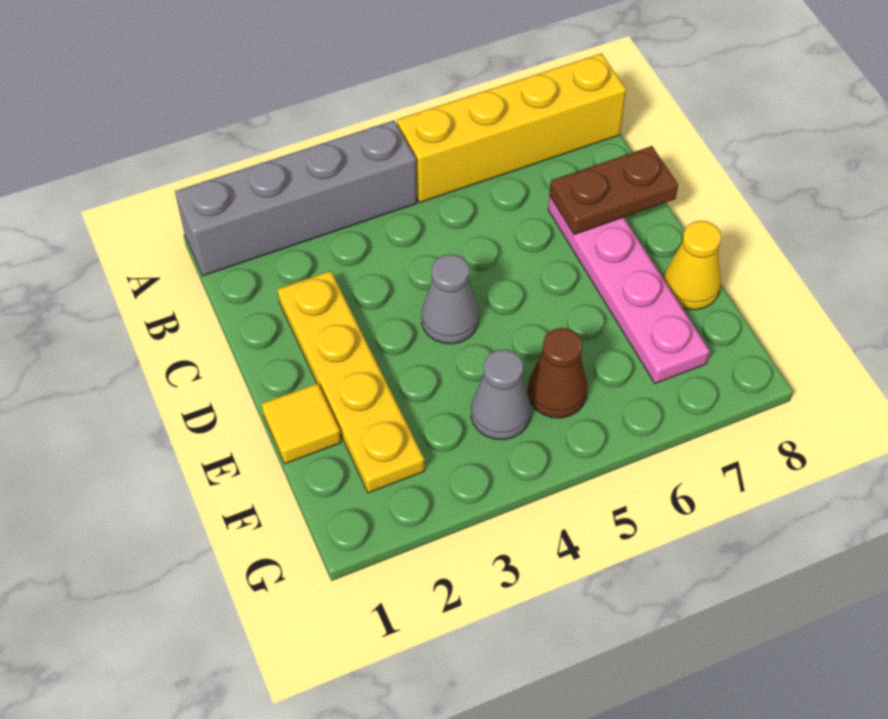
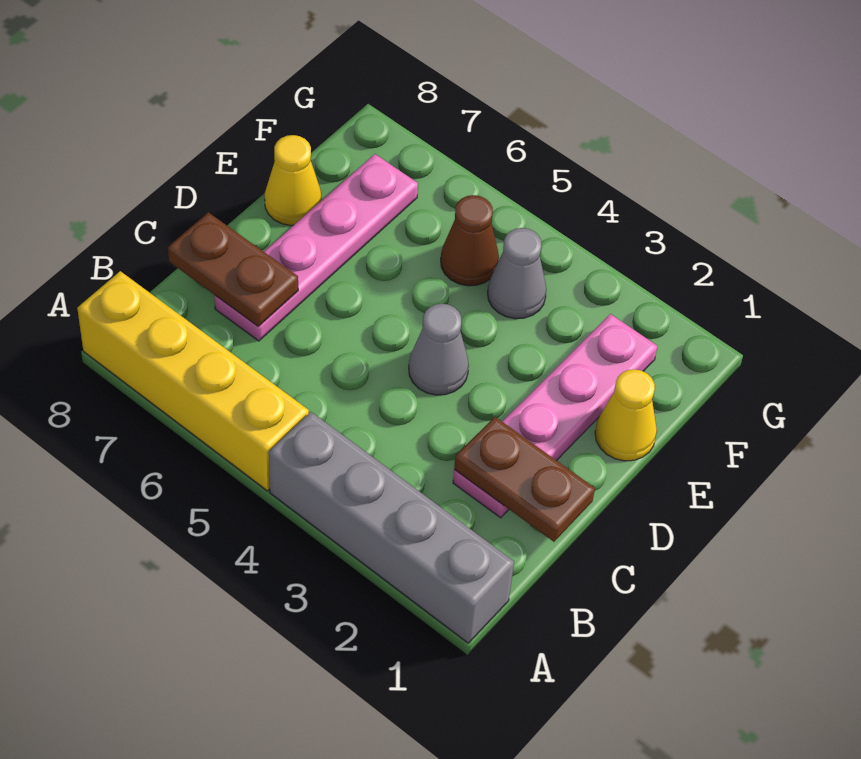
none -> brown 1x2 plate [454,417,595,542]
yellow 1x4 plate [277,271,425,493] -> pink 1x4 plate [453,314,657,518]
yellow 1x1 tile [262,383,341,464] -> yellow 1x1 cone [595,369,657,461]

